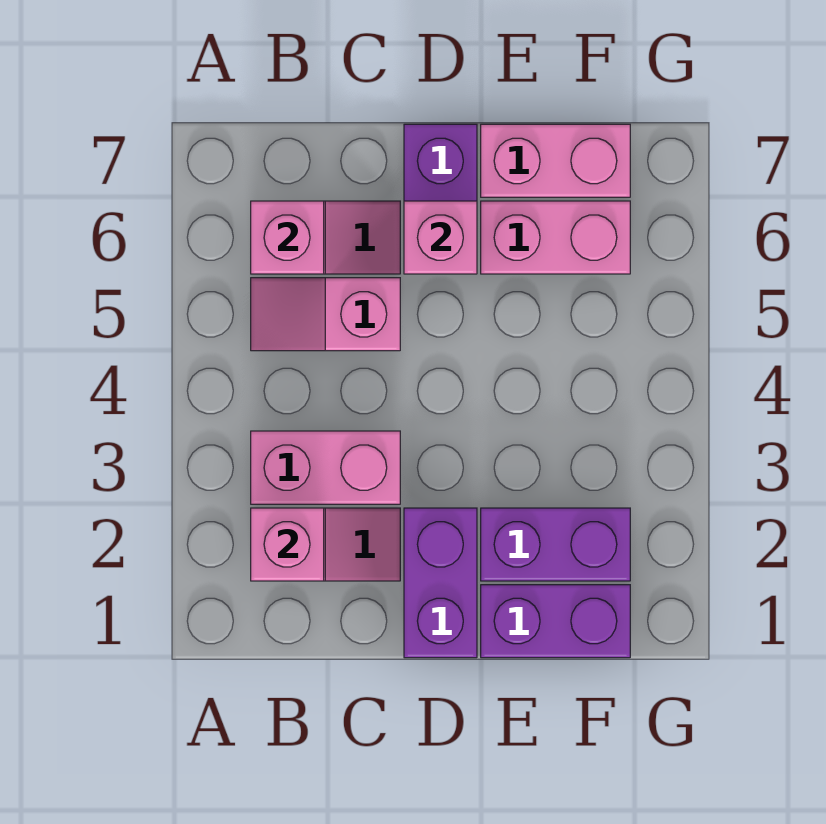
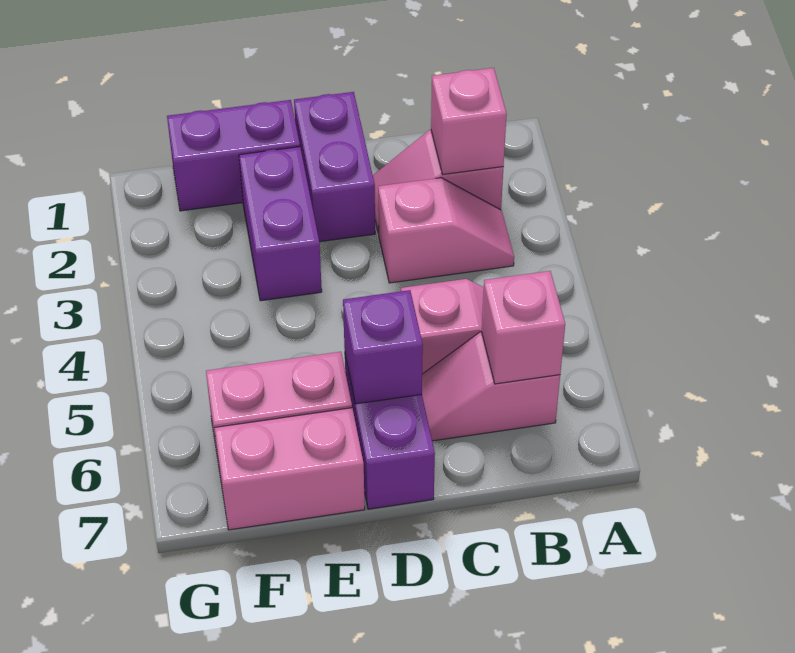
pink 1x2 brick [251,431,400,504] -> pink 1x2 slope [378,178,514,283]
pink 1x1 brick [404,201,477,274] -> purple 1x1 brick [343,290,423,404]
purple 1x2 brick [481,508,630,581] -> purple 1x2 brick turned to [239,147,322,301]

